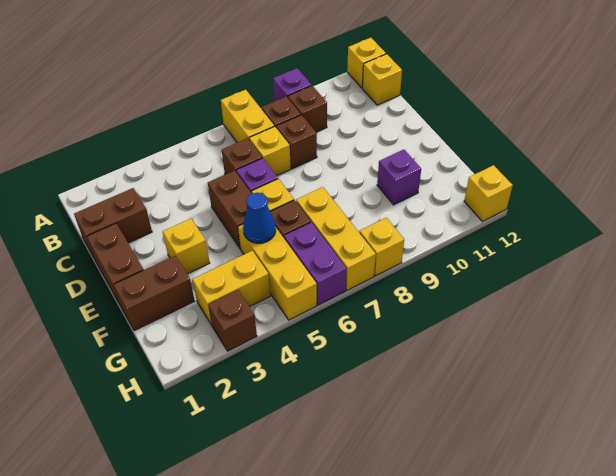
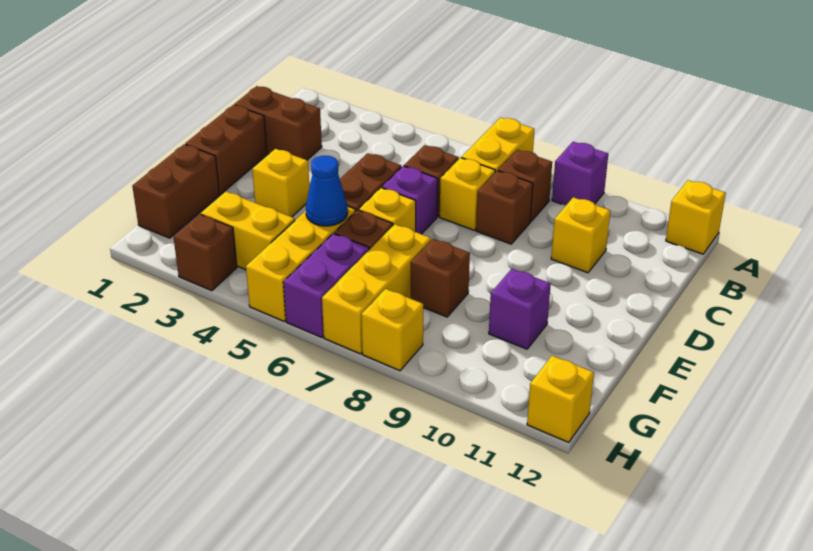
brown 1x1 brick [288,86,327,132] -> brown 1x1 brick moved to [411,239,470,317]
yellow 1x1 brick [362,54,402,105] -> yellow 1x1 brick moved to [551,197,610,273]
brown 1x2 brick [114,256,195,331] -> brown 1x2 brick turned to [132,144,220,238]

